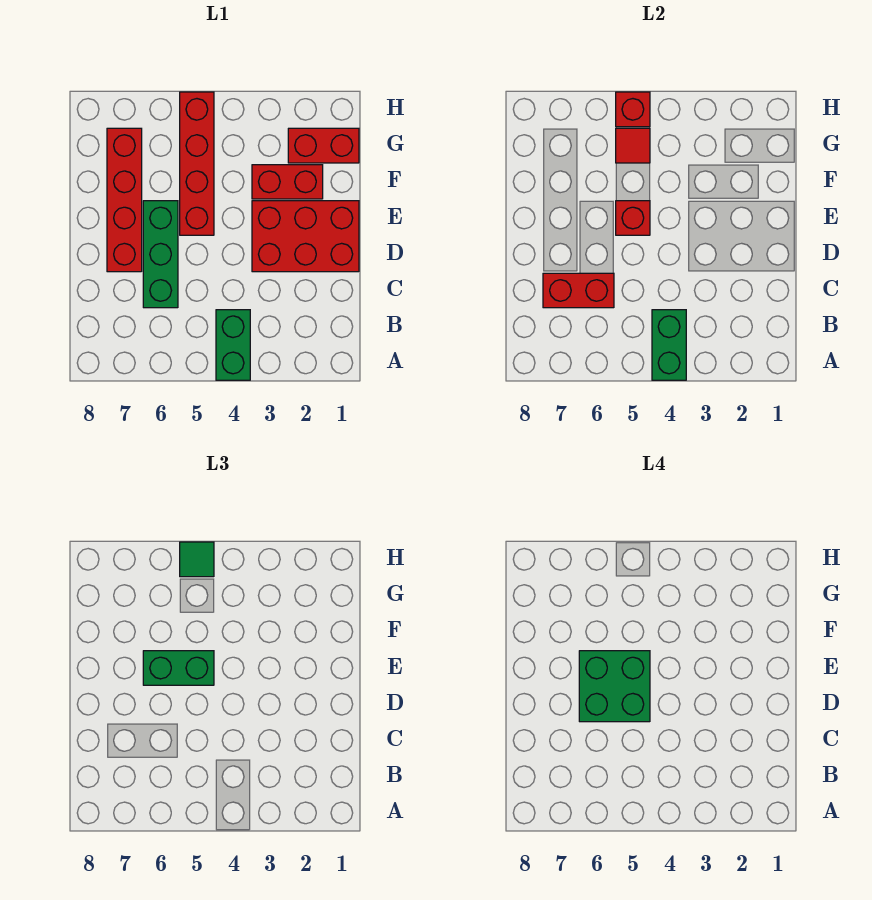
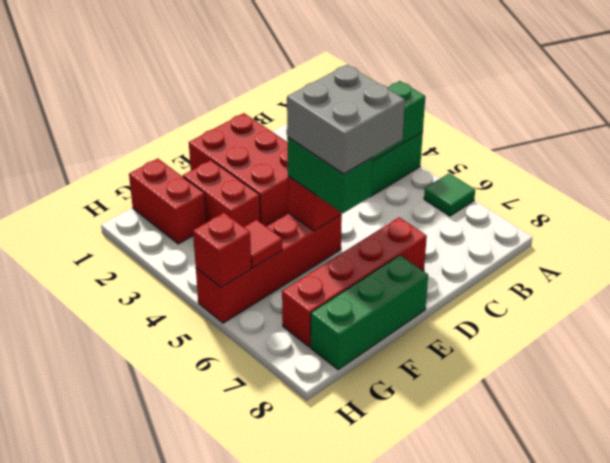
green 1x3 brick [143,201,178,308] -> green 1x3 brick moved to [311,255,428,370]
red 1x2 brick [543,273,614,308] -> none
green 2x2 brick [579,651,650,722] -> grey 2x2 brick [287,65,405,174]
green 1x1 tile [180,542,214,577] -> green 1x1 tile moved to [424,173,475,216]

